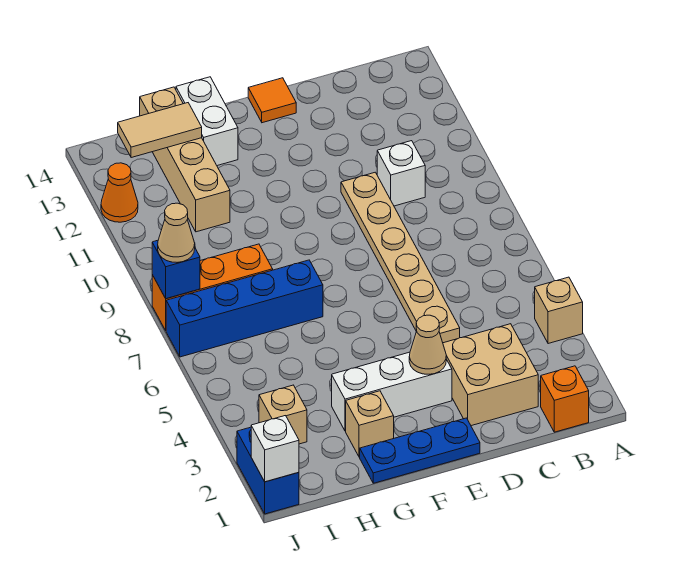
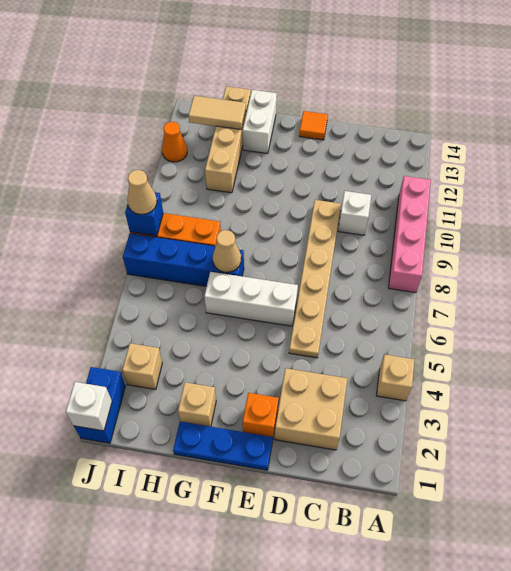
none -> pink 1x4 brick [389,176,431,293]
orange 1x1 brick [541,366,589,432] -> orange 1x1 brick moved to [243,393,279,437]
white 1x3 brick [332,352,452,431] -> white 1x3 brick moved to [204,272,298,326]
tan 1x1 cone [409,315,446,374] -> tan 1x1 cone moved to [213,230,241,272]

